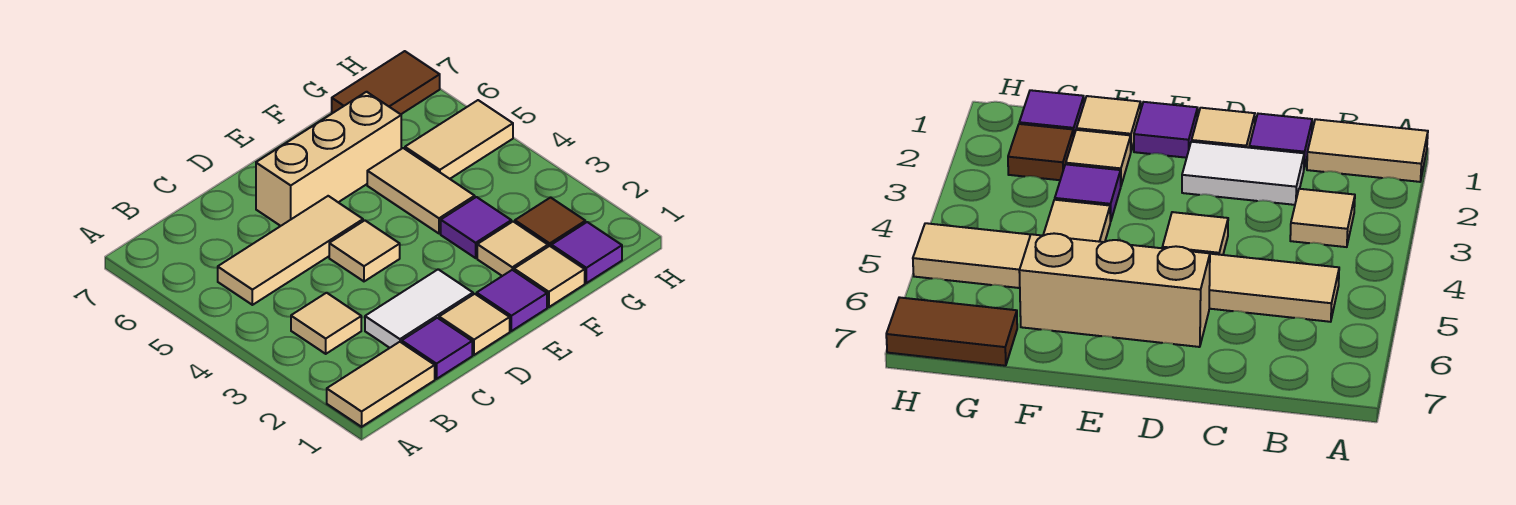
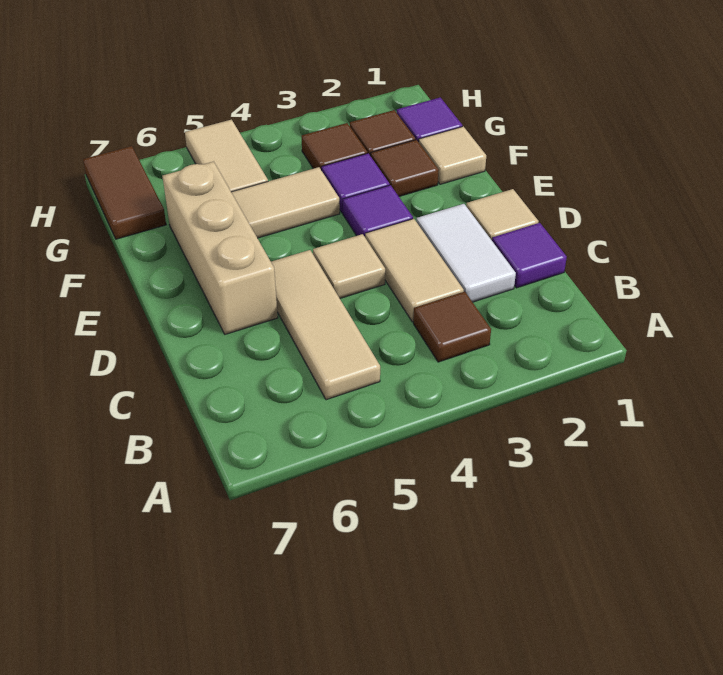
tan 1x2 tile [327,342,435,427] -> tan 1x2 tile moved to [365,219,464,322]
tan 1x1 tile [291,293,361,354] -> brown 1x1 tile [413,292,491,362]
purple 1x1 tile [477,270,547,331] -> purple 1x1 tile moved to [343,185,413,237]
tan 1x1 tile [477,221,548,276] -> brown 1x1 tile [371,140,439,196]
none -> brown 1x1 tile [301,123,367,170]

